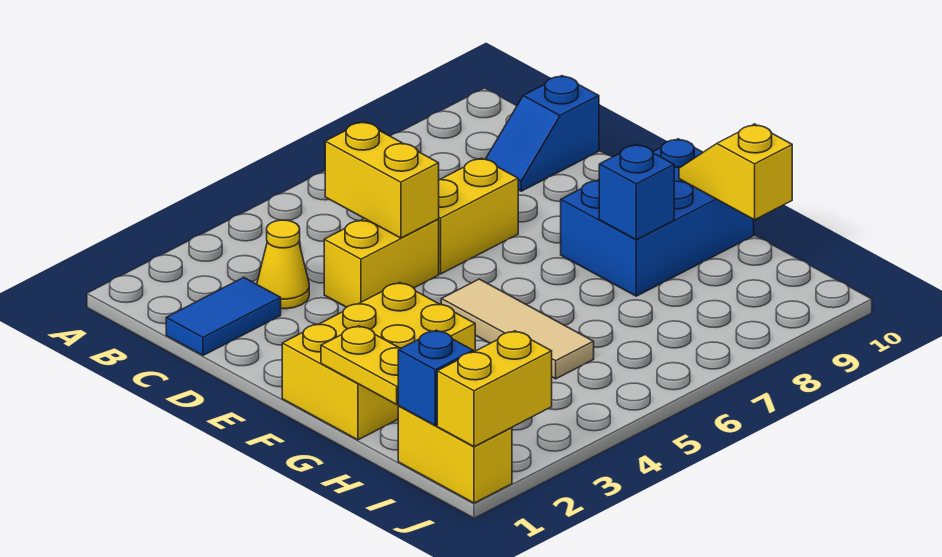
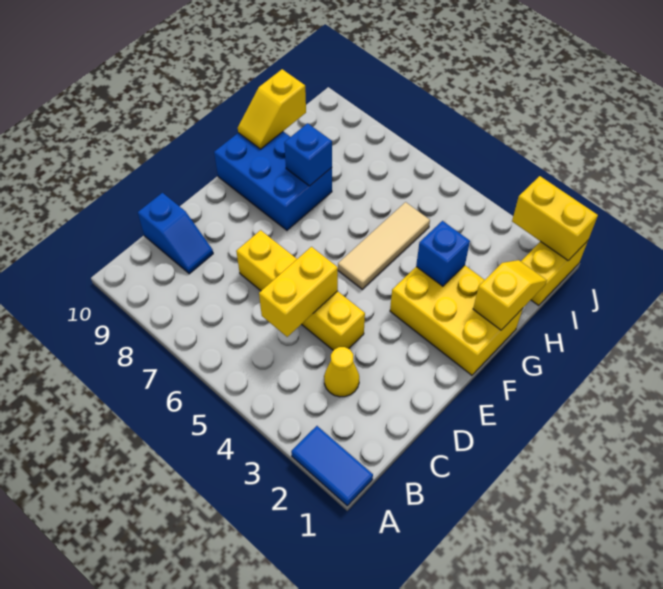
blue 1x2 tile [166,277,281,355] -> blue 1x2 tile moved to [291,426,373,506]
yellow 1x2 plate [321,326,401,404] -> yellow 1x2 slope [473,260,547,330]
blue 1x1 brick [398,330,473,425] -> blue 1x1 brick moved to [416,221,470,286]

